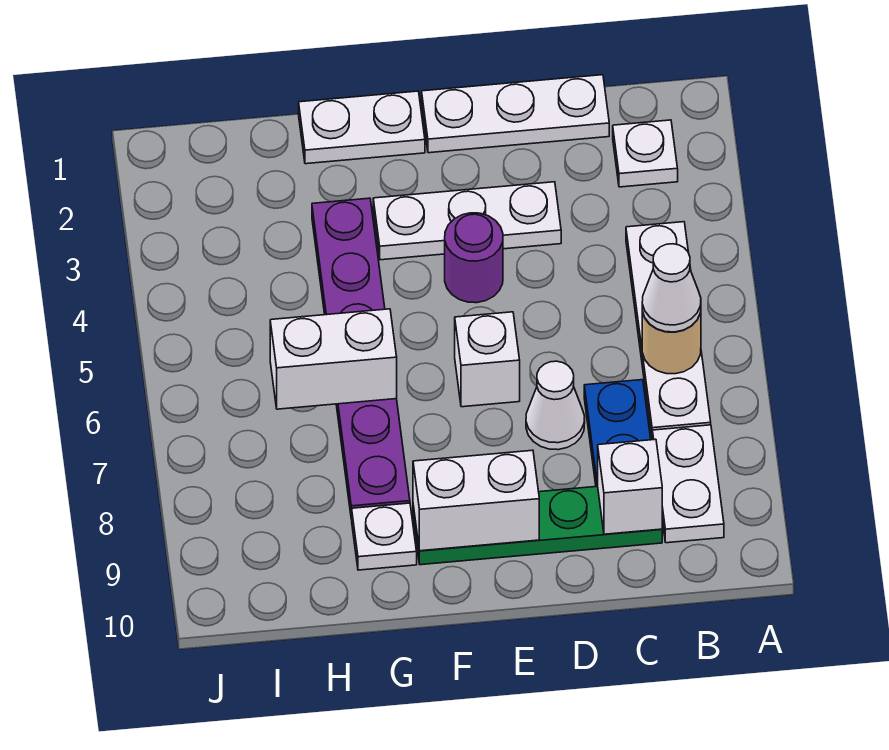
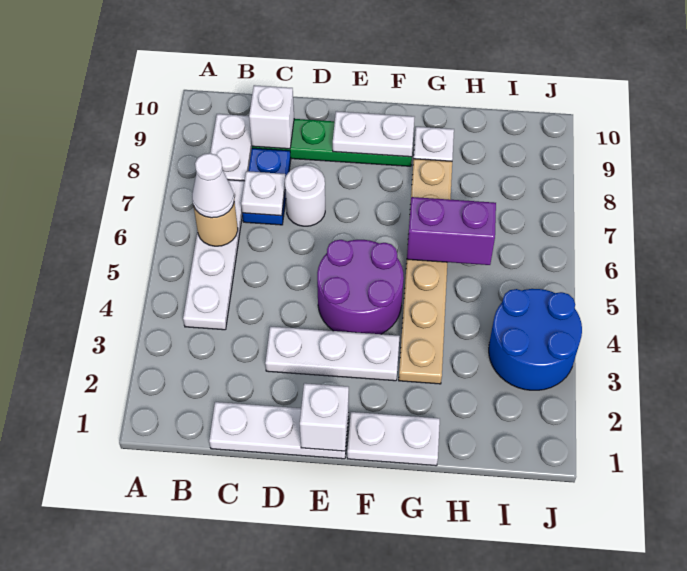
white 1x1 plate [613,120,678,187] -> white 1x1 plate moved to [241,171,286,216]
white 1x1 cone [526,361,585,450] -> white 1x1 round brick [285,165,325,226]
purple 1x1 round brick [445,213,503,303] -> purple 2x2 round brick [317,240,404,334]
white 1x1 brick [455,312,520,407] -> white 1x1 brick moved to [300,383,349,451]
white 1x2 brick [413,450,539,551] -> white 1x2 plate [333,111,415,157]
purple 1x6 plate [312,198,410,519] -> tan 1x6 plate [399,159,452,384]
white 1x2 brick [270,309,397,409] -> purple 1x2 brick [407,197,496,265]
none -> blue 2x2 round brick [489,289,582,390]

